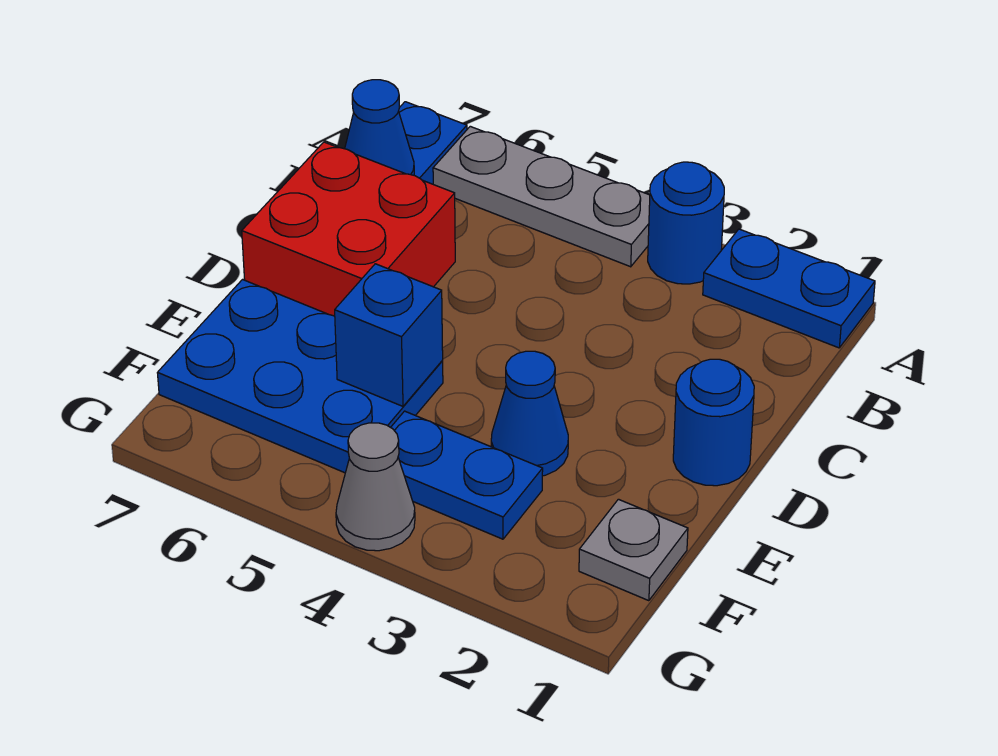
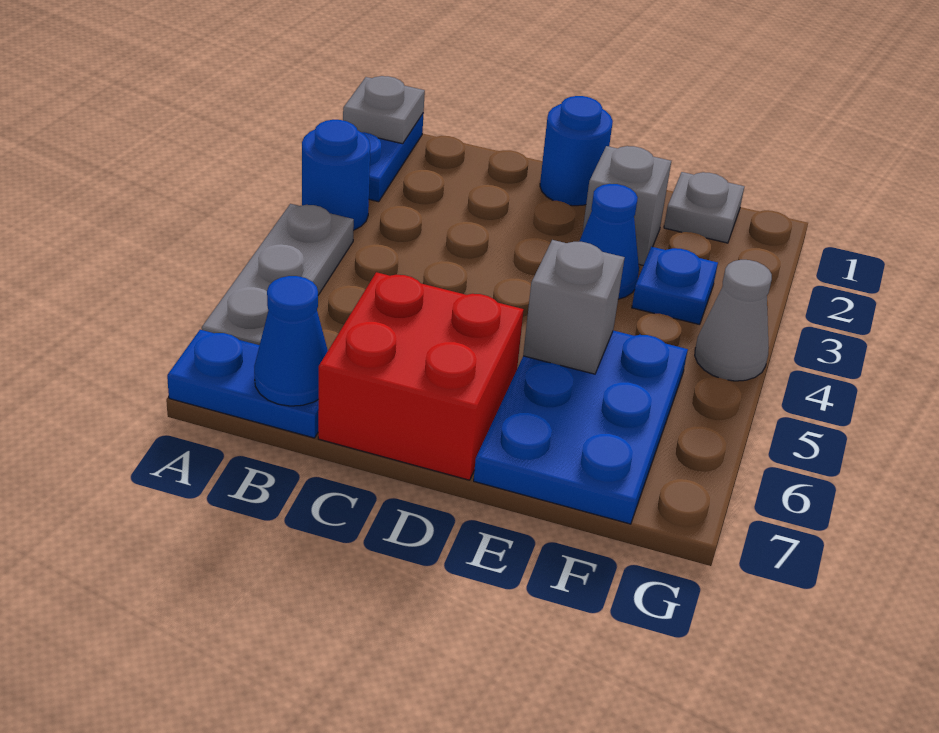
none -> grey 1x1 plate [343,76,425,144]
none -> grey 1x1 brick [582,146,671,266]
blue 1x1 brick [335,264,443,406] -> grey 1x1 brick [523,240,625,374]
blue 1x2 plate [391,411,543,539] -> blue 1x1 plate [632,247,718,325]

